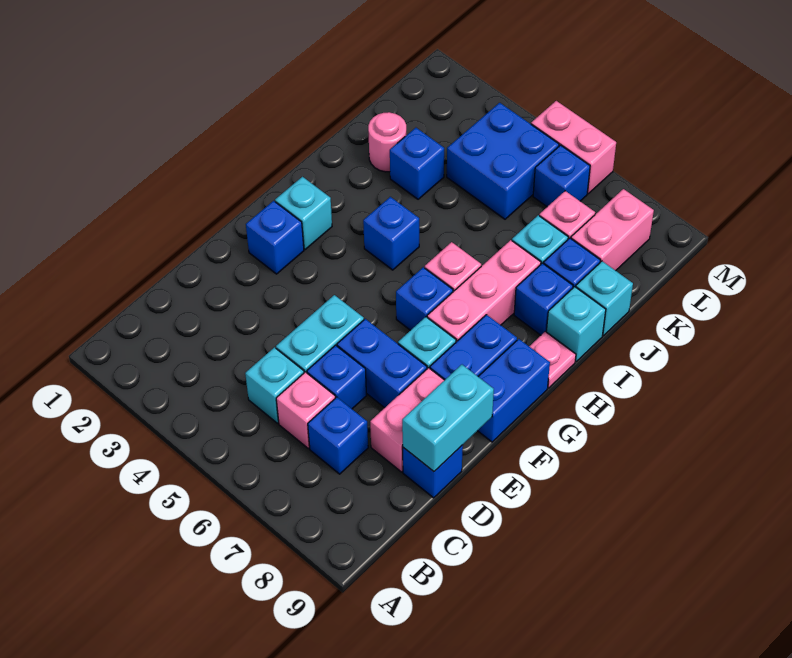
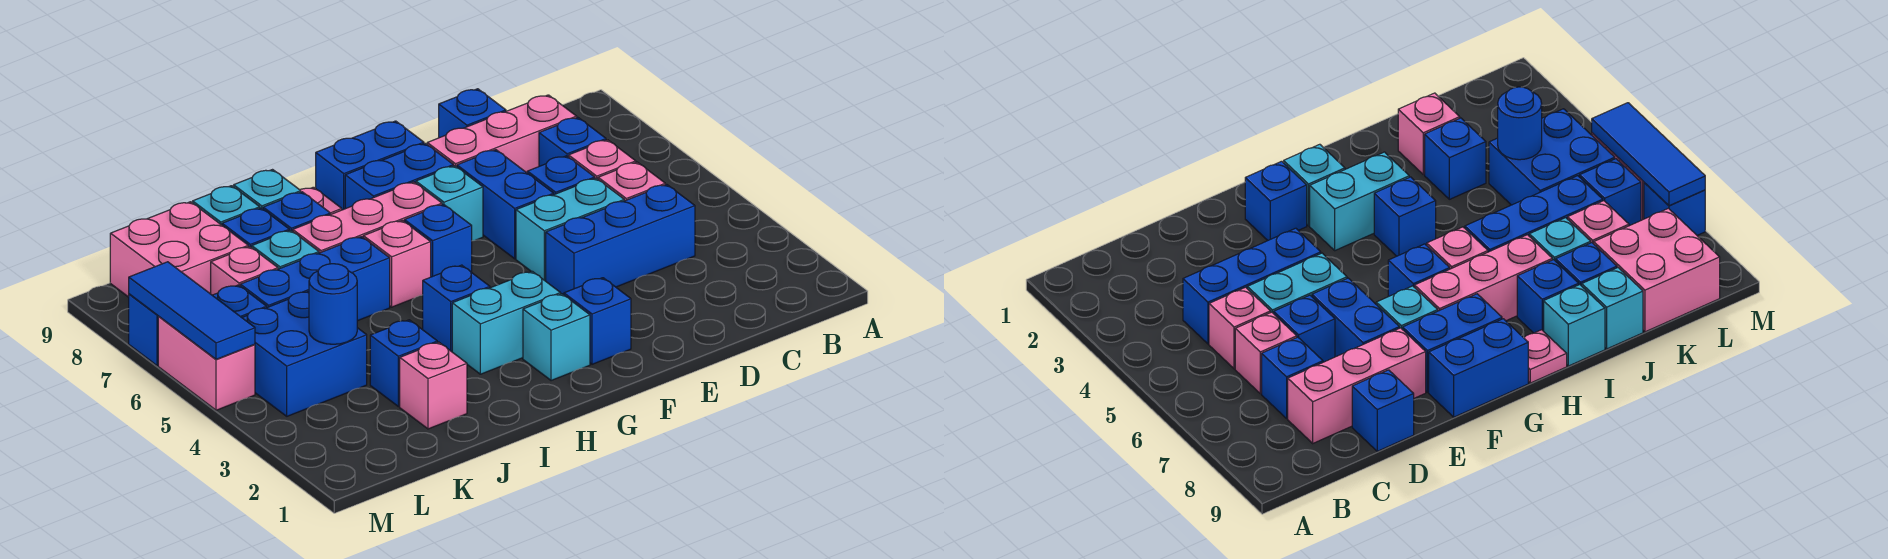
none -> blue 1x3 brick [546,184,695,295]
cyan 1x1 brick [245,347,304,423] -> pink 1x1 brick [598,162,665,201]
pink 1x2 brick [370,368,444,472] -> pink 1x3 brick [427,95,577,173]
cyan 1x2 brick [402,365,494,471] -> cyan 1x2 brick moved to [452,271,561,374]
none -> blue 1x3 brick [240,237,390,321]
pink 1x1 round brick [368,112,406,172] -> pink 1x1 brick [400,342,467,429]
none -> blue 1x1 round brick [309,264,357,344]
pink 1x2 brick [571,189,654,271] -> pink 2x2 brick [110,202,248,297]
none -> blue 1x3 tile [129,262,255,359]
none -> blue 1x1 brick [129,294,159,365]

